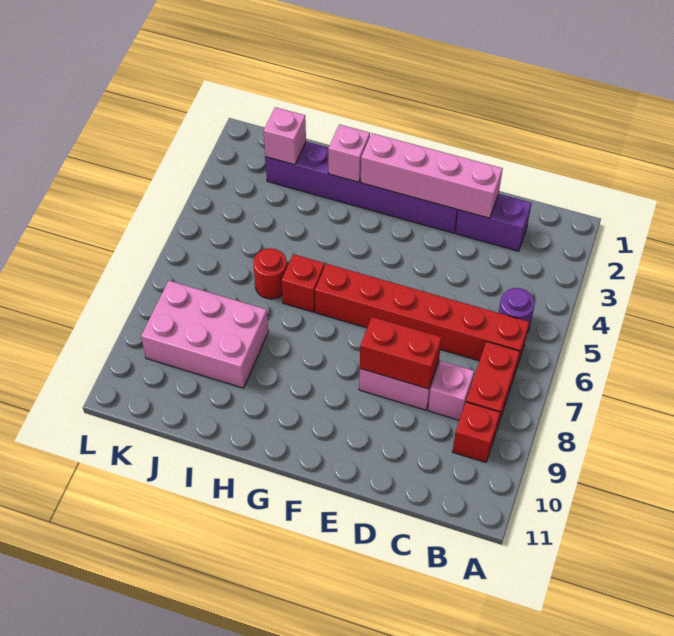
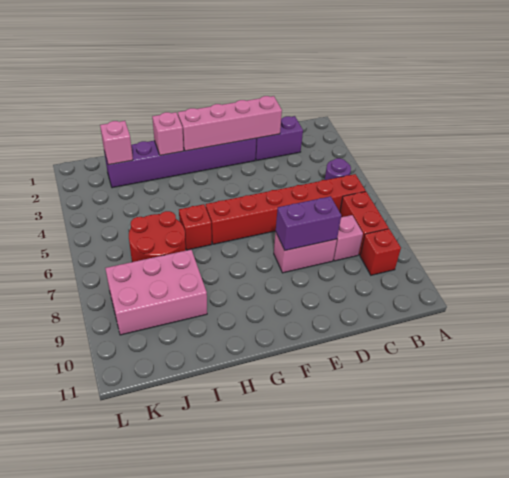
red 1x2 brick [360,317,442,389] -> purple 1x2 brick [276,196,341,250]
red 1x1 round brick [253,248,287,299] -> red 2x2 round brick [129,211,186,262]

